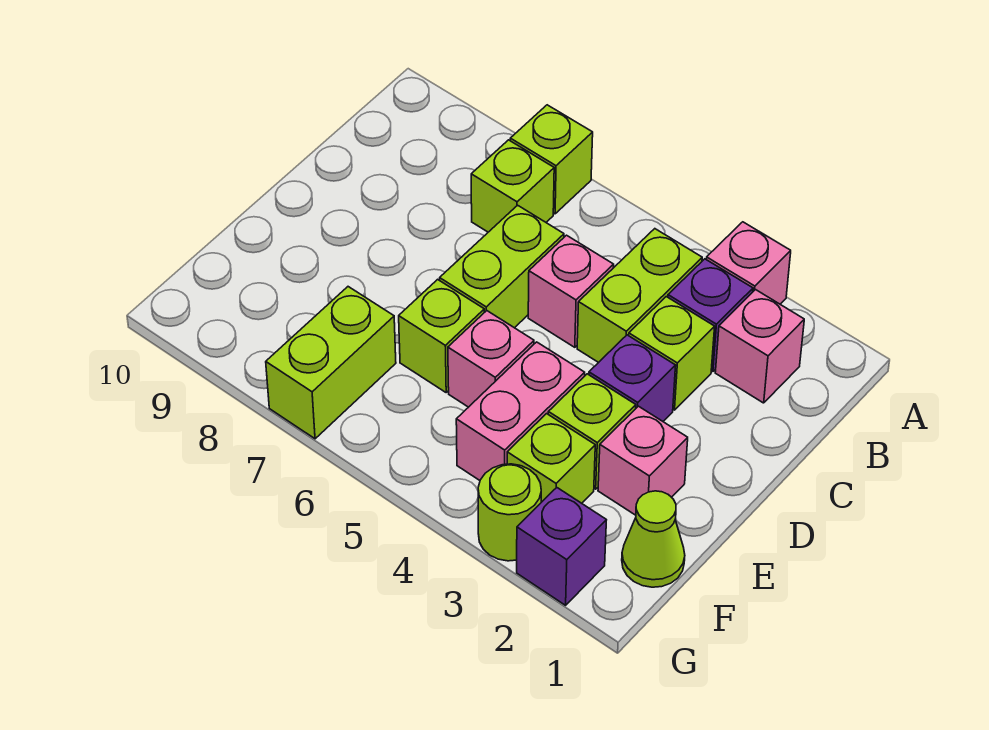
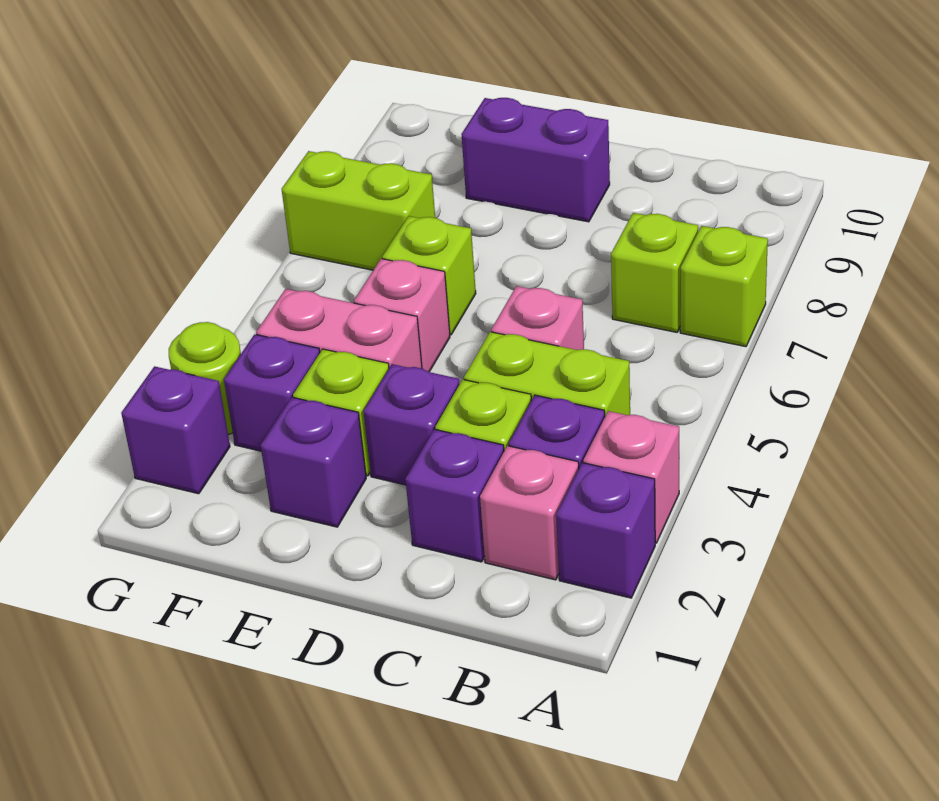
none -> purple 1x1 brick [556,463,655,598]
none -> purple 1x1 brick [405,429,504,562]
lime 1x2 brick [440,205,564,328] -> none
none -> purple 1x2 brick [461,98,610,222]
pink 1x1 brick [598,406,688,515] -> purple 1x1 brick [261,397,366,527]
lime 1x1 cone [622,491,685,587] -> none
lime 1x1 brick [507,414,595,503] -> purple 1x1 brick [224,334,320,451]

